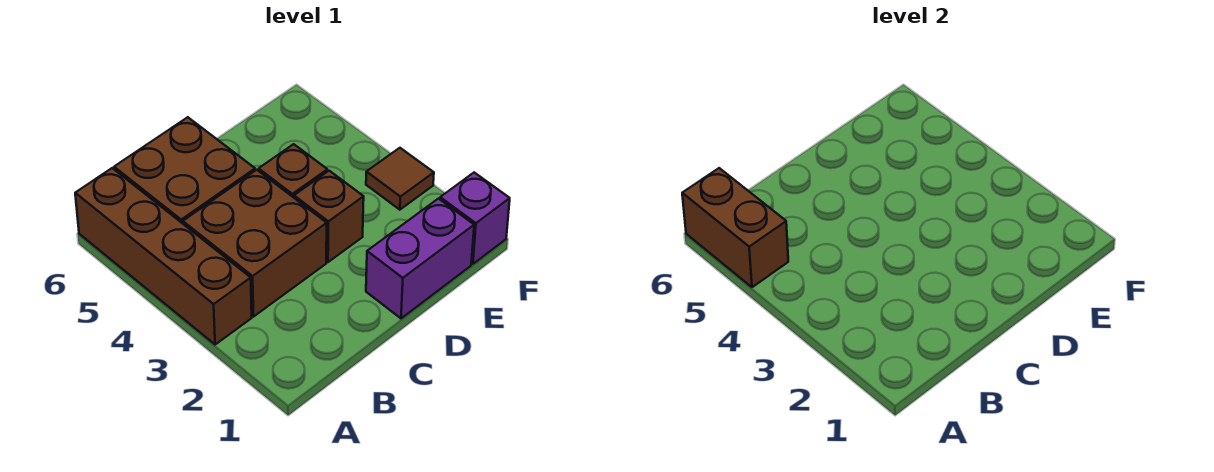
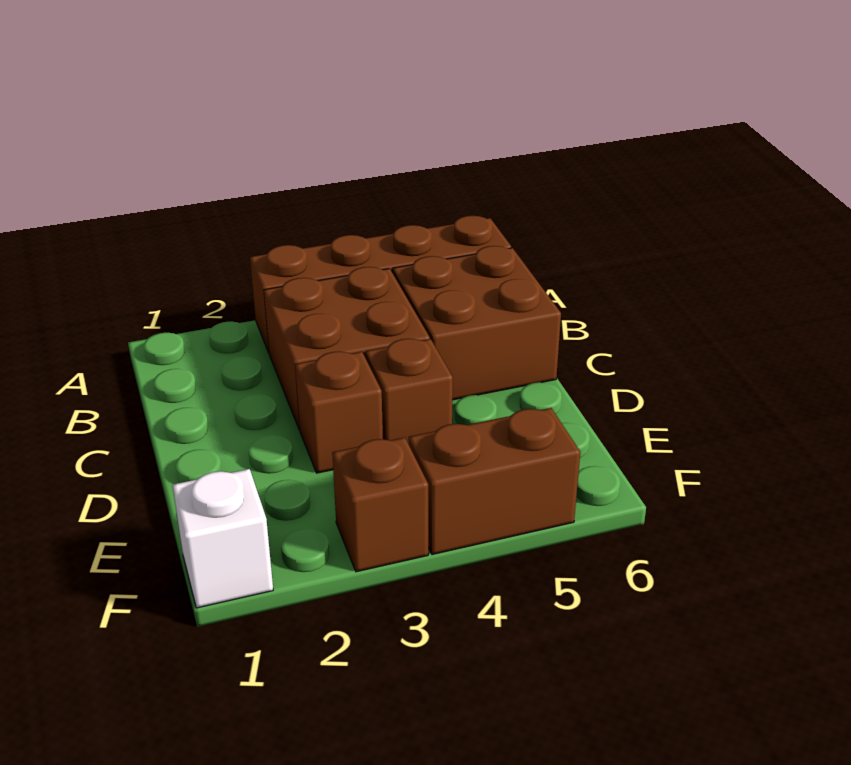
brown 1x2 brick [682,168,788,287] -> brown 1x2 brick moved to [409,408,580,555]
purple 1x2 brick [366,199,474,318] -> none
purple 1x1 brick [440,173,510,264] -> white 1x1 brick [173,469,273,608]
brown 1x1 tile [366,148,434,210] -> brown 1x1 brick [332,437,428,572]

